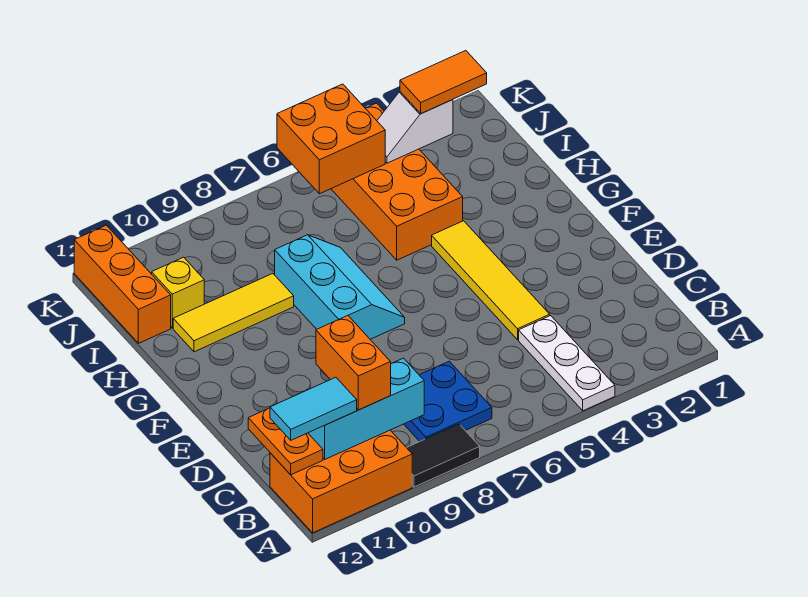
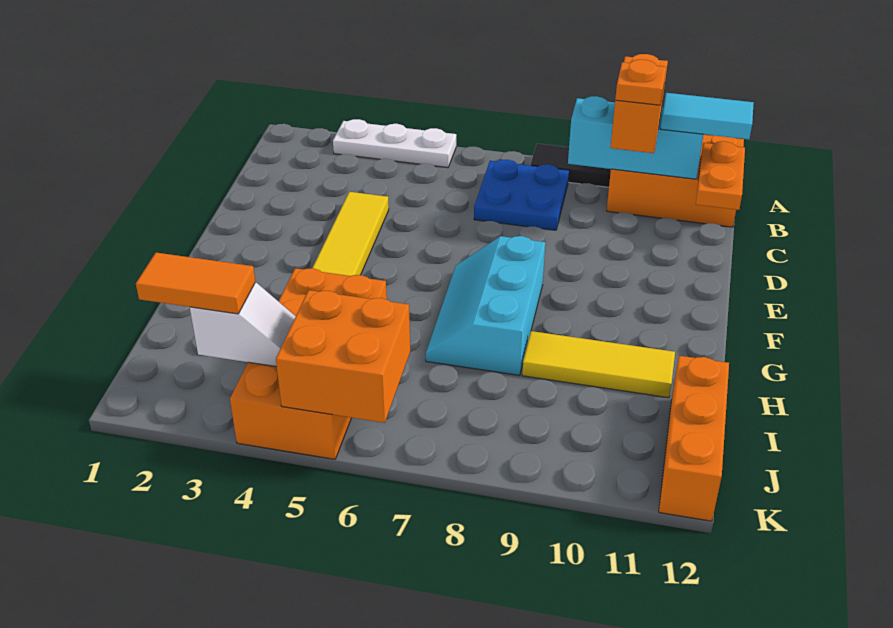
white 1x3 plate [519,316,615,411] -> white 1x3 plate turned to [333,119,456,168]
none -> orange 1x1 plate [615,60,666,105]
yellow 1x1 brick [152,257,204,328] -> none

